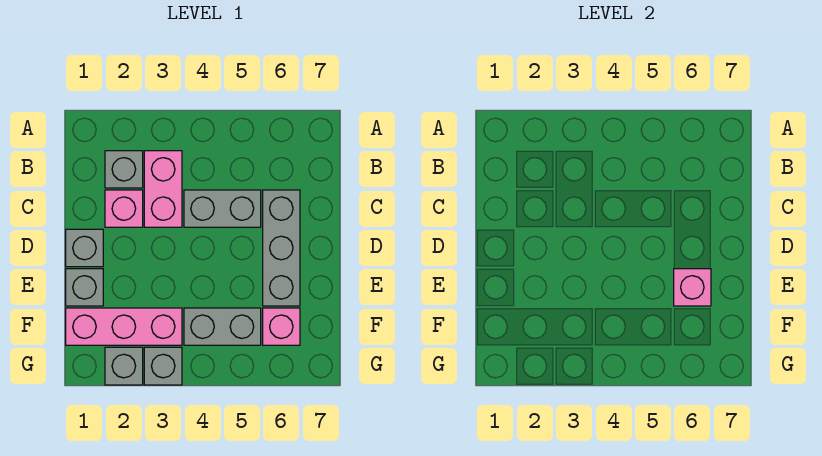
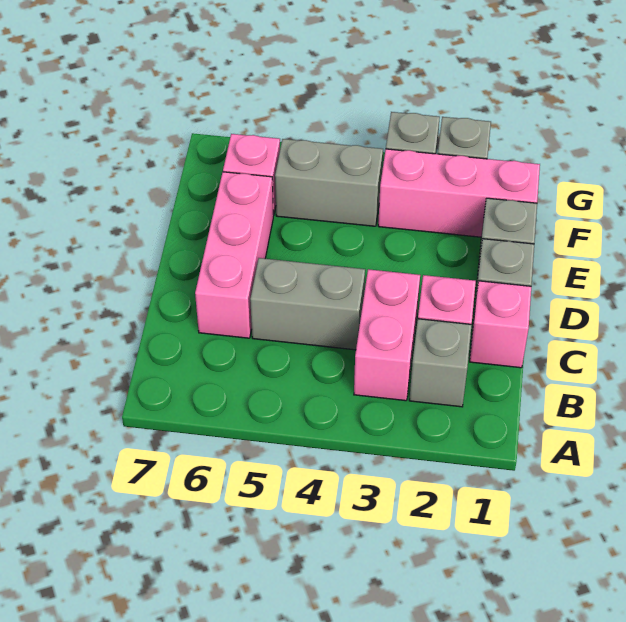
grey 1x3 brick [263,190,300,306] -> pink 1x3 brick [195,172,273,338]
pink 1x1 brick [674,269,711,306] -> pink 1x1 brick moved to [470,281,531,368]

